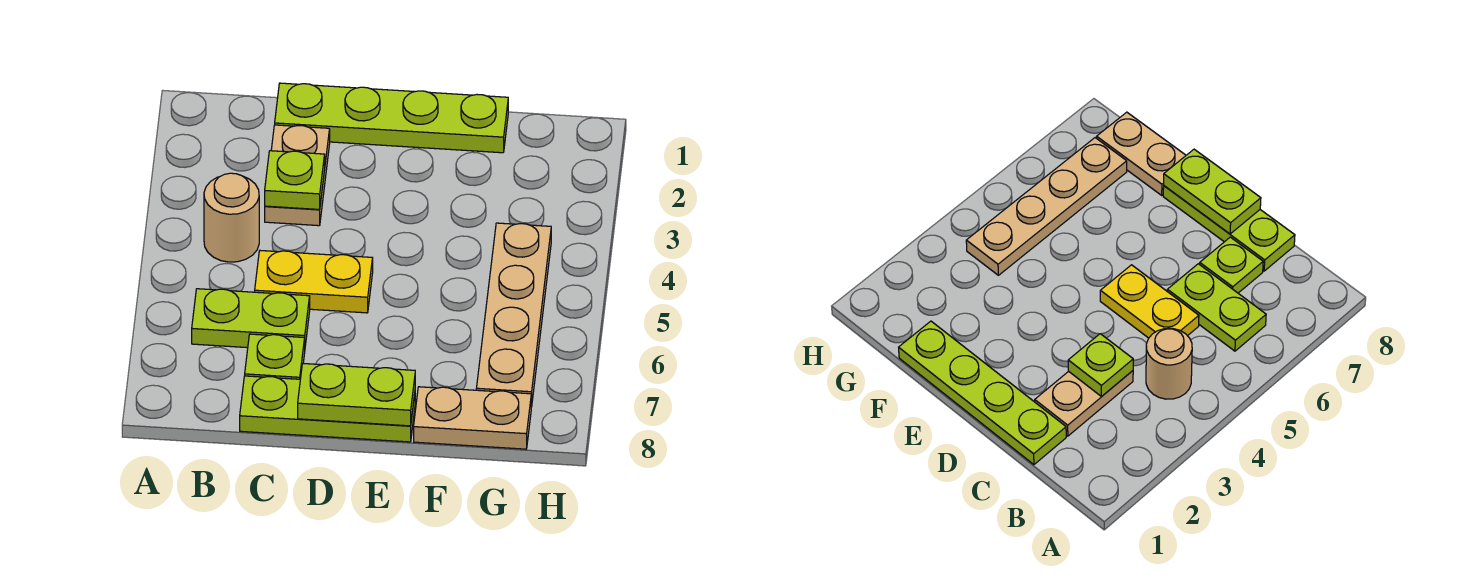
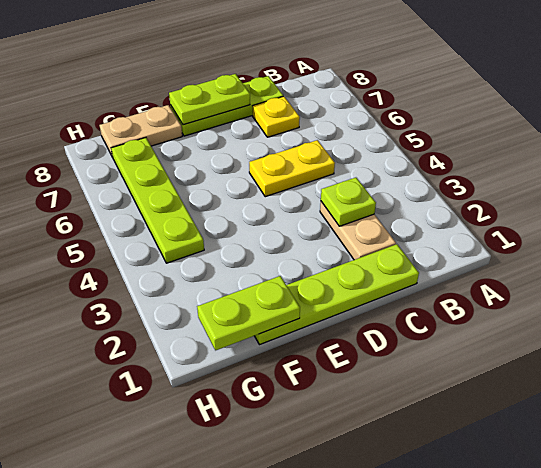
tan 1x1 round brick [204,173,259,262] -> none
lime 1x2 plate [192,289,310,348] -> lime 1x2 plate moved to [197,276,300,350]
lime 1x1 plate [245,334,305,379] -> yellow 1x1 plate [253,96,300,137]
tan 1x4 plate [476,223,551,407] -> lime 1x4 plate [111,138,204,263]

